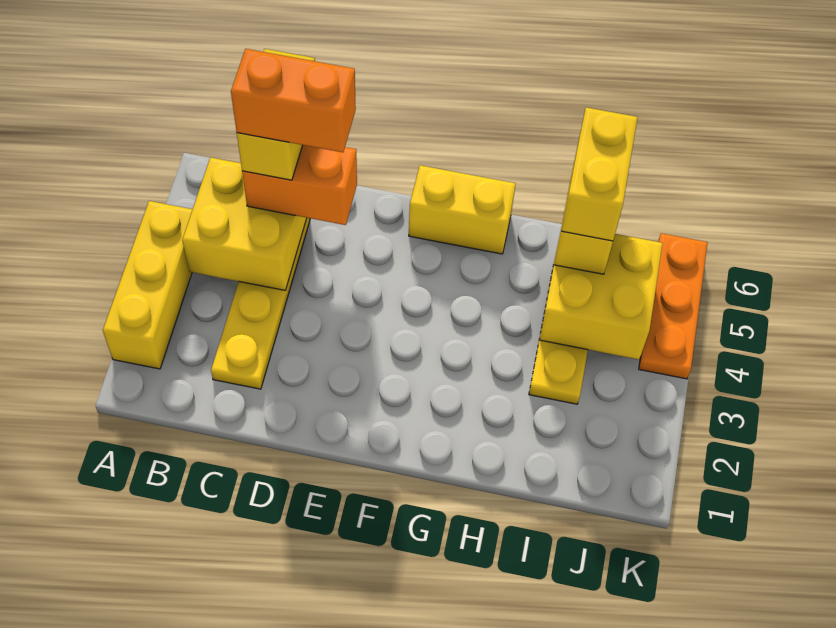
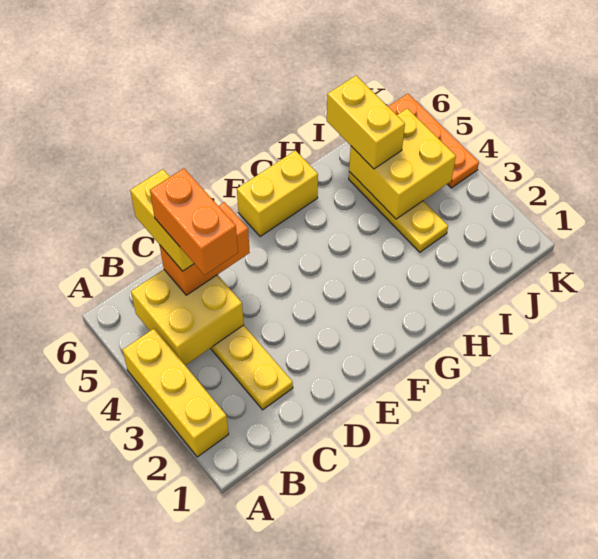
orange 1x2 brick [231,49,356,152] -> orange 1x2 brick turned to [150,168,238,275]
yellow 1x2 brick [562,107,638,241] -> none

